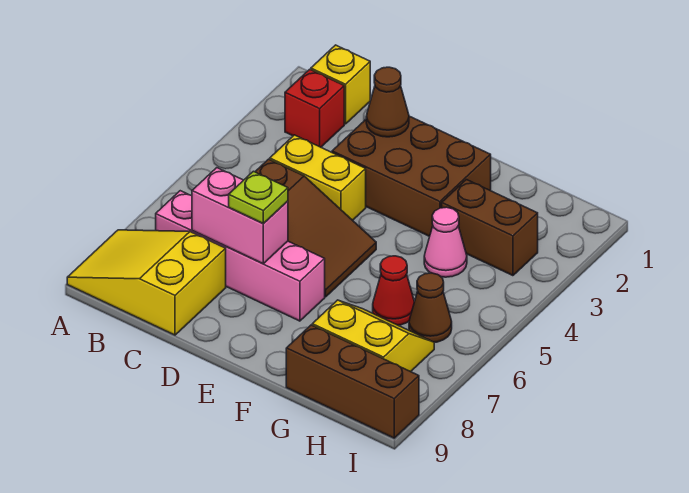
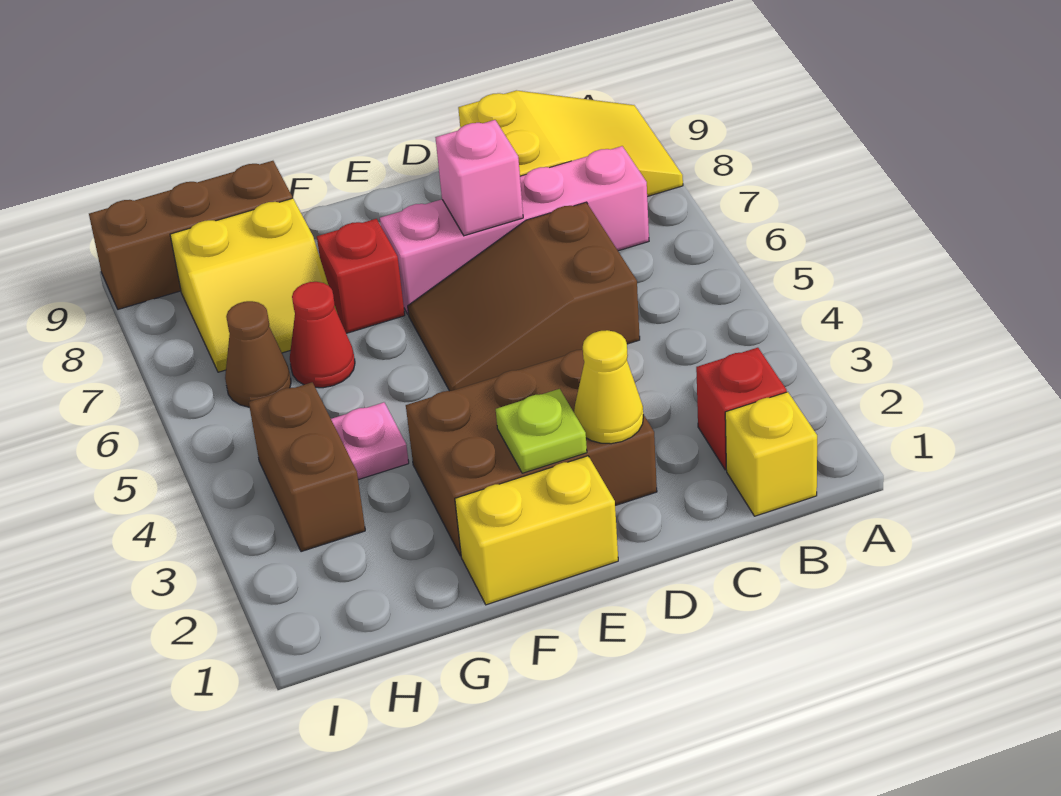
yellow 1x2 brick [270,135,366,220] -> yellow 1x2 brick moved to [455,456,618,605]
pink 1x2 brick [192,168,288,263] -> pink 1x1 brick [435,120,523,236]
brown 1x1 cone [366,67,409,137] -> yellow 1x1 cone [574,330,643,444]
lime 1x1 plate [229,171,288,224] -> lime 1x1 plate moved to [496,389,587,473]
none -> red 1x1 brick [317,219,405,333]
brown 1x2 brick [442,180,538,276] -> brown 1x2 brick turned to [249,382,365,552]
pink 1x1 cone [424,207,467,277] -> pink 1x1 plate [331,402,409,480]

